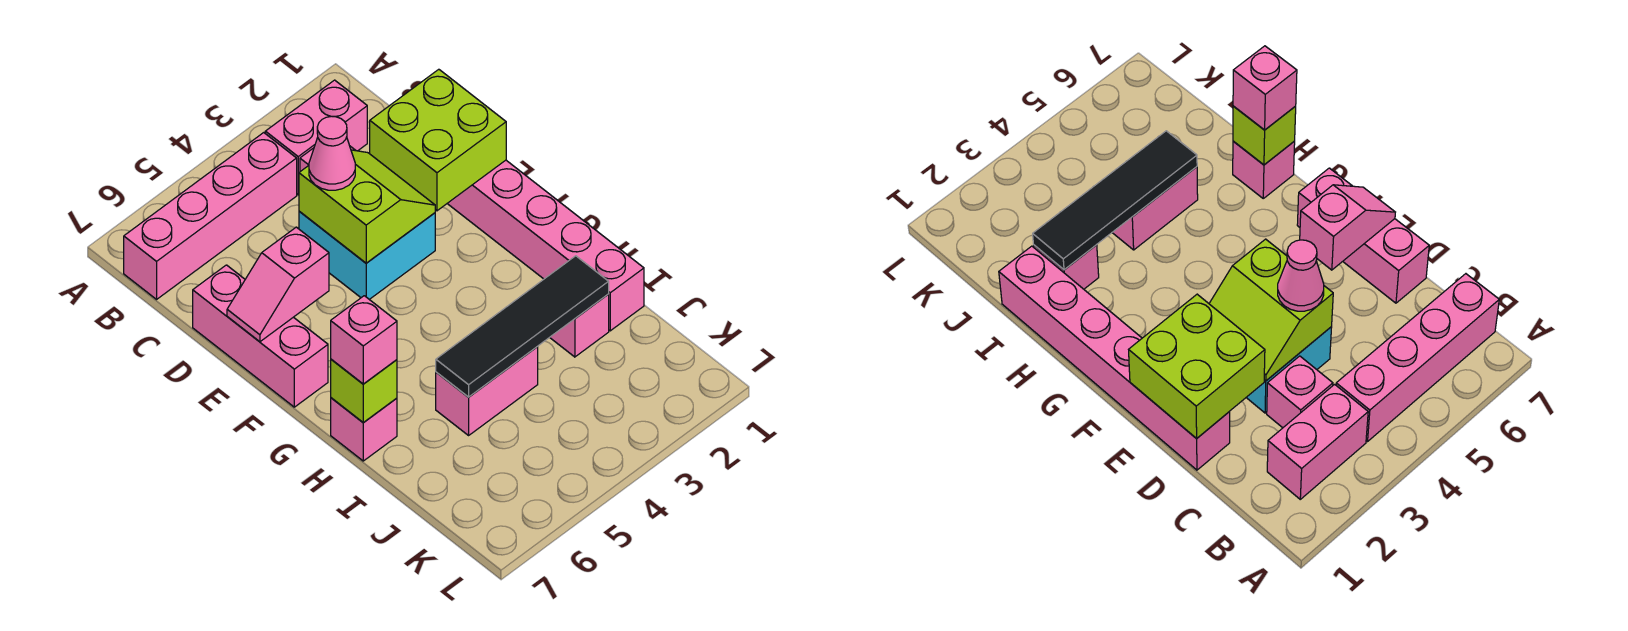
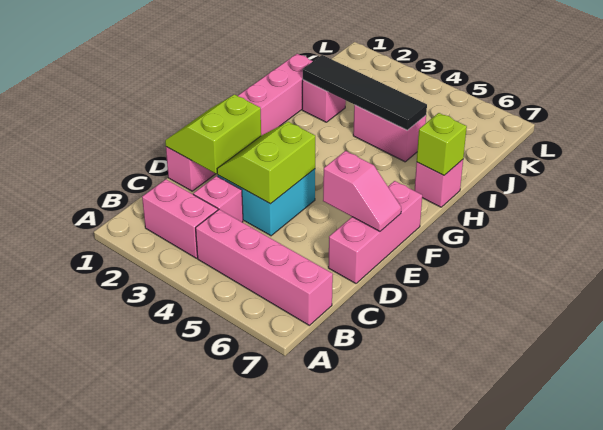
lime 2x2 brick [370,69,506,211] -> lime 2x2 slope [165,95,261,174]
pink 1x1 cone [309,116,355,190] -> none
pink 1x1 brick [331,296,397,384] -> none

